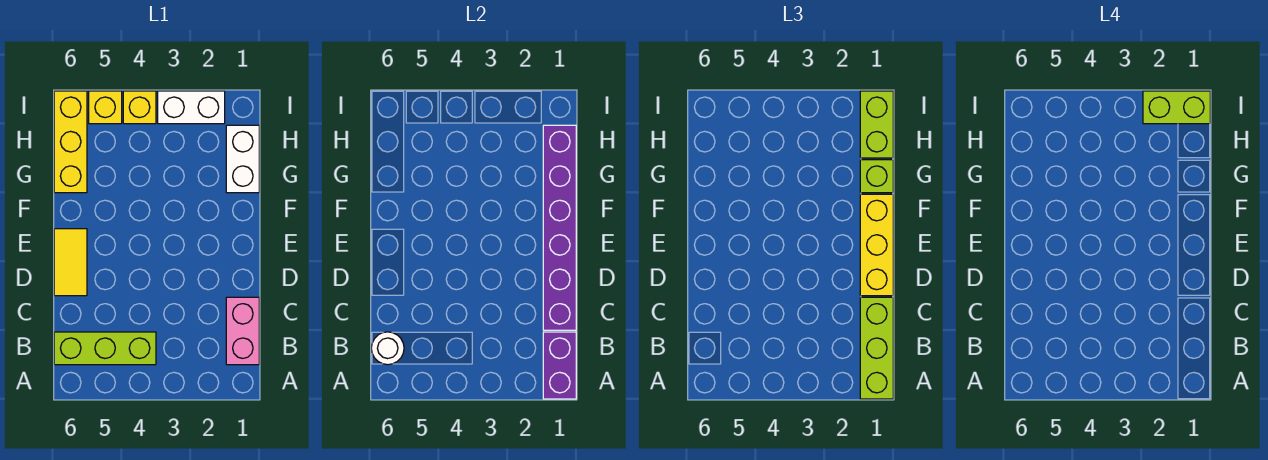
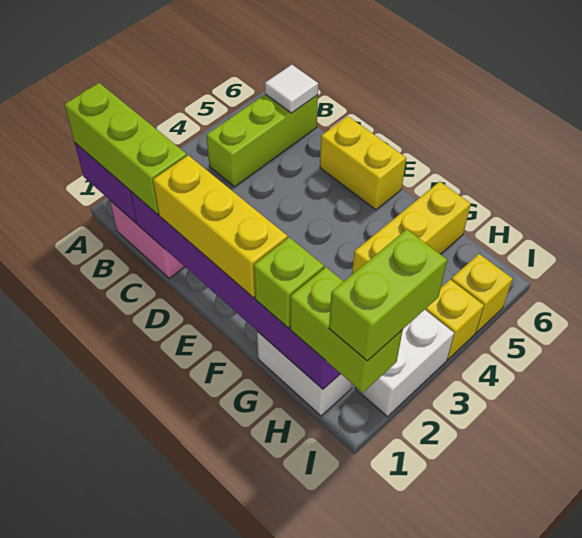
white 1x1 round brick [371,332,404,365] -> white 1x1 tile [265,65,318,113]
yellow 1x2 tile [54,229,87,296] -> yellow 1x2 brick [320,116,406,210]
yellow 1x3 brick [54,91,87,193] -> yellow 1x3 brick turned to [352,181,471,274]

